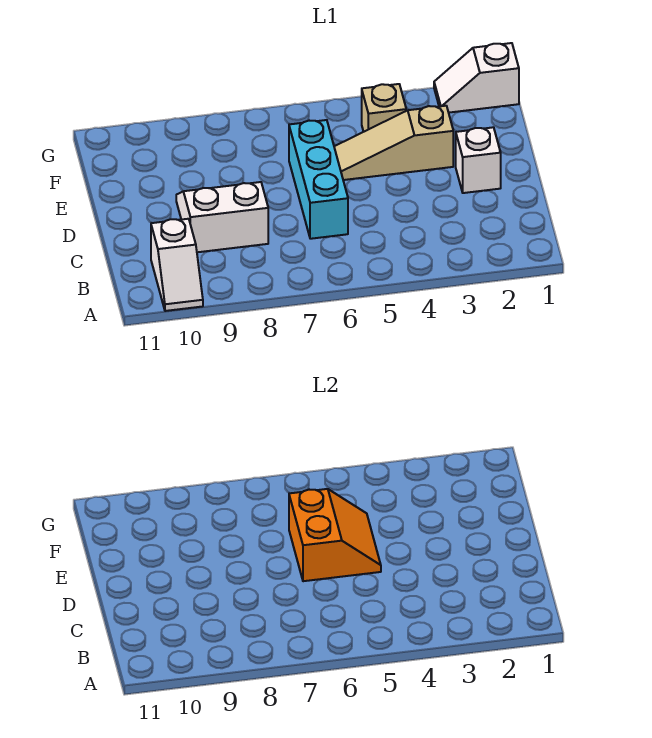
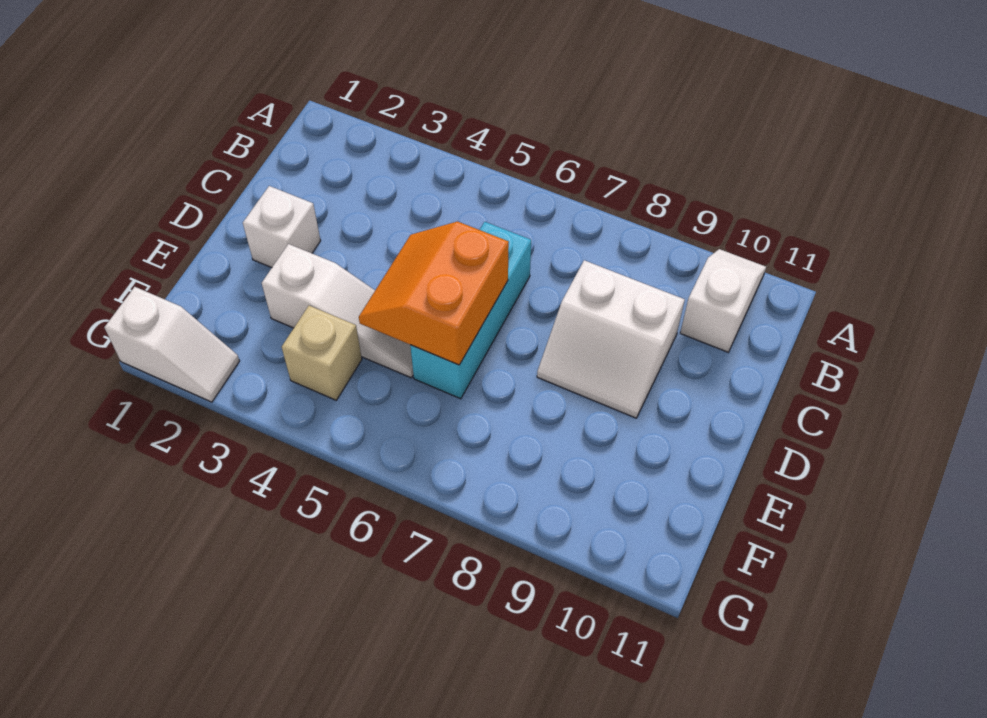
tan 1x3 slope [334,106,453,180] -> white 1x3 slope [262,244,413,378]

